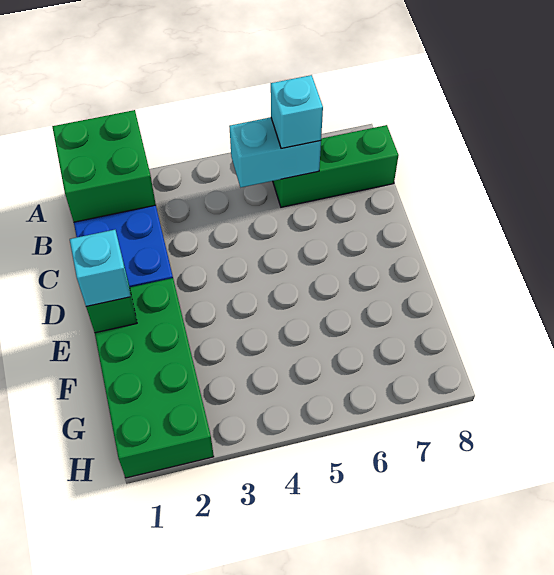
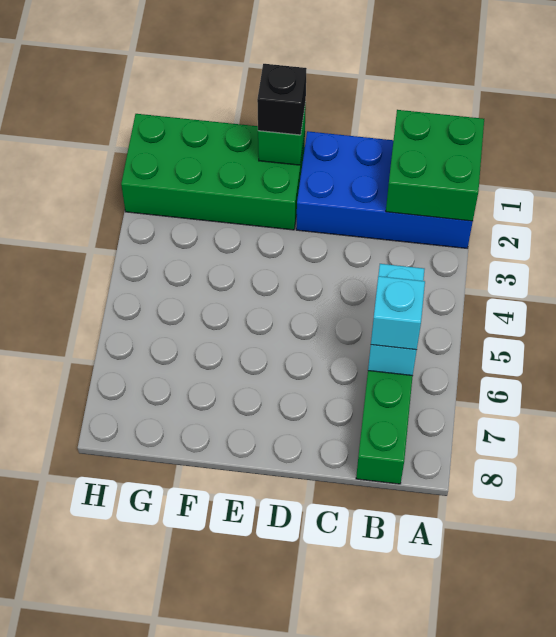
cyan 1x1 brick [70,230,131,307] -> black 1x1 brick [257,64,307,135]

